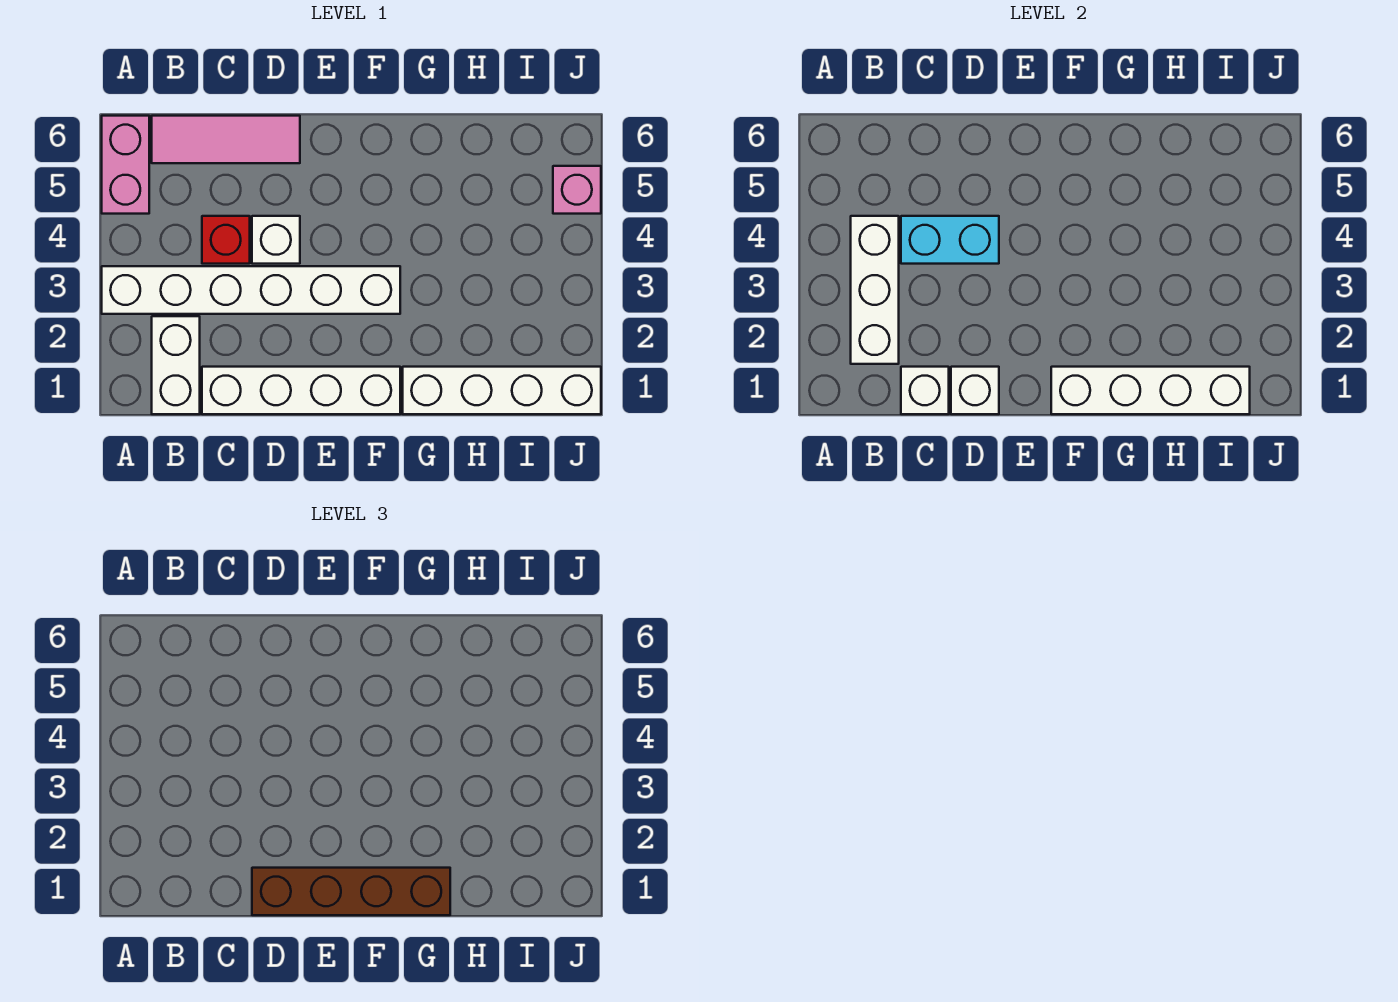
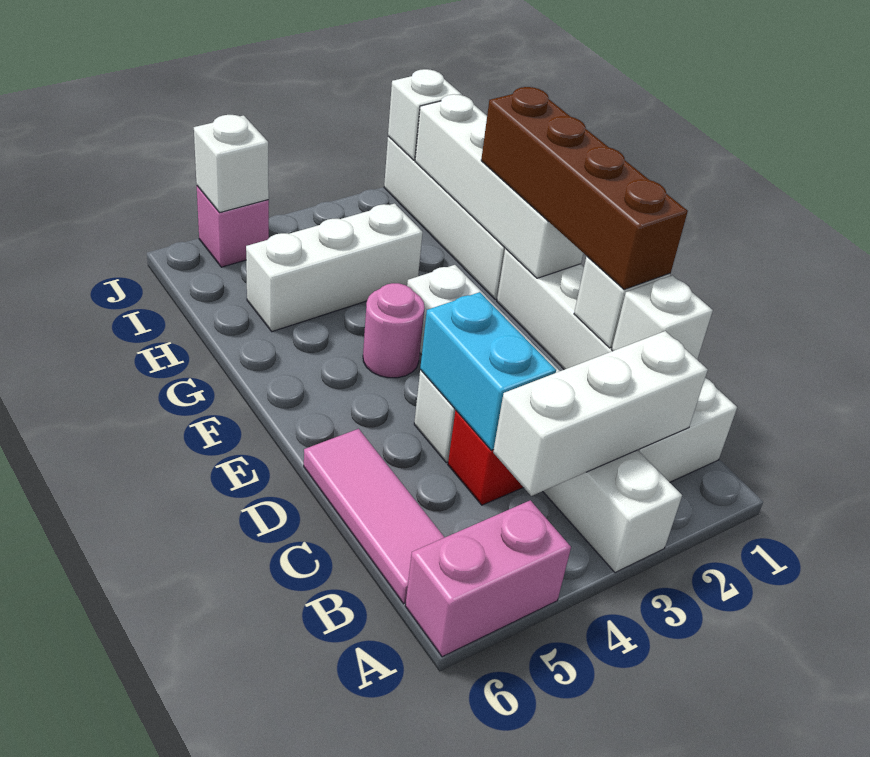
none -> pink 1x1 round brick [363,283,425,378]
none -> white 1x3 brick [246,204,423,332]
none -> white 1x1 brick [388,69,462,160]
none -> white 1x1 brick [194,115,269,213]

